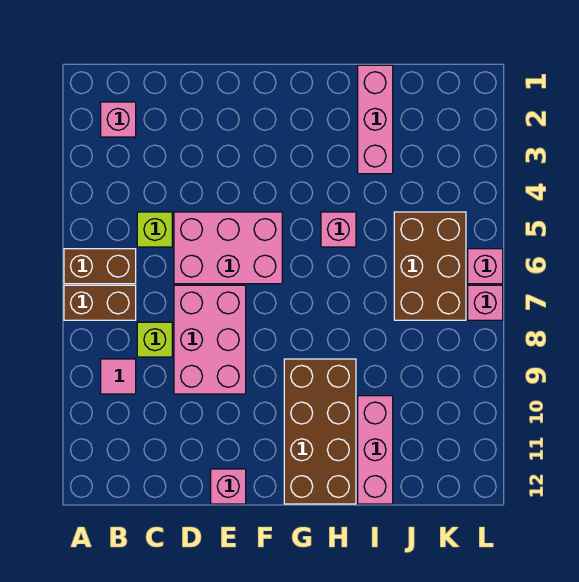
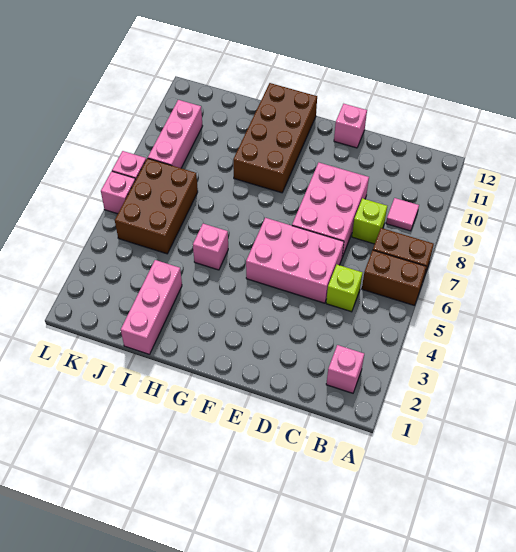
pink 1x3 brick [358,396,393,504] -> pink 1x3 brick moved to [148,100,202,168]

